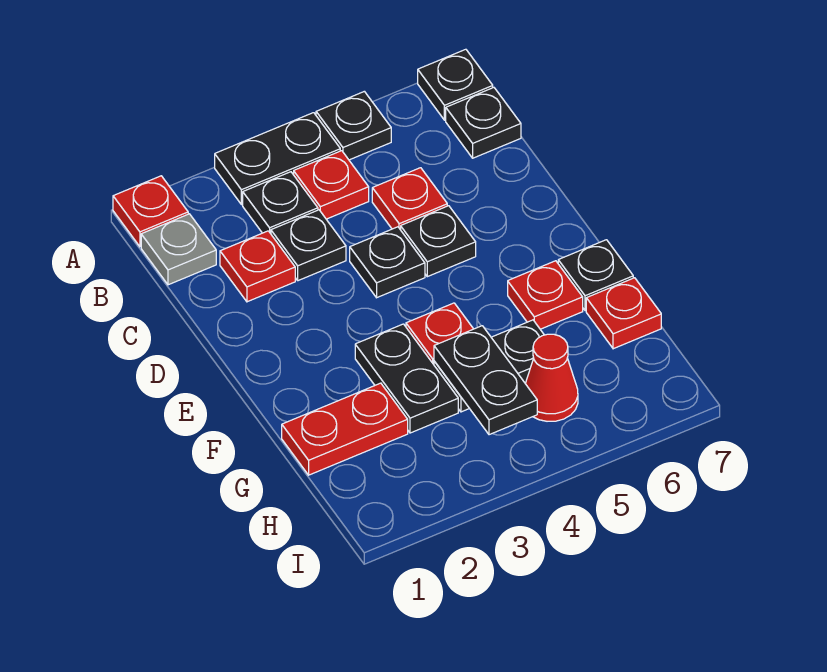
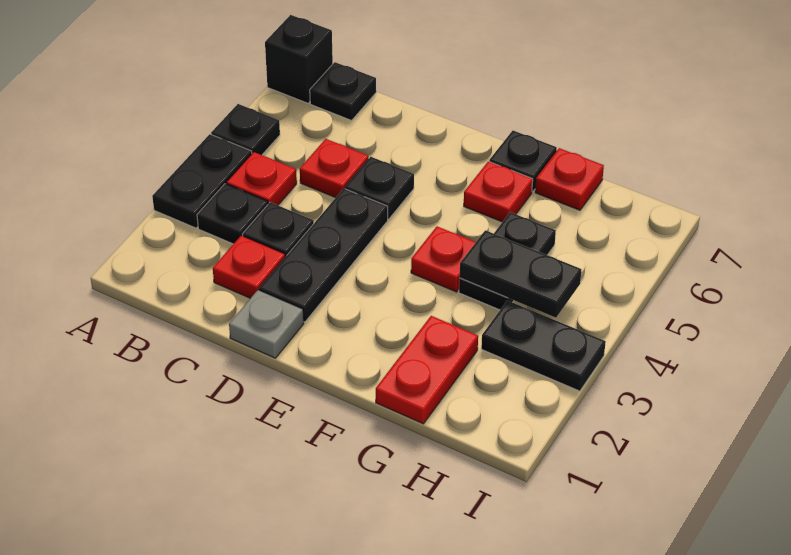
red 1x1 plate [113,176,188,247] -> none
black 1x1 plate [418,49,493,120] -> black 1x1 brick [265,15,333,103]
grey 1x1 plate [141,214,216,285] -> grey 1x1 plate moved to [229,290,304,358]
black 1x1 plate [350,227,425,298] -> black 1x3 plate [259,189,388,322]
black 1x2 plate [355,324,458,433] -> black 1x2 plate moved to [481,301,606,391]
red 1x1 cone [525,334,578,421] -> none

